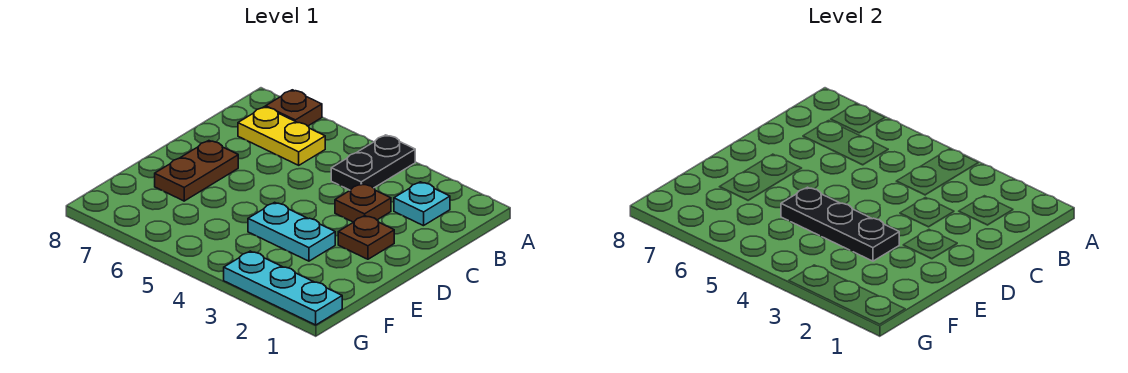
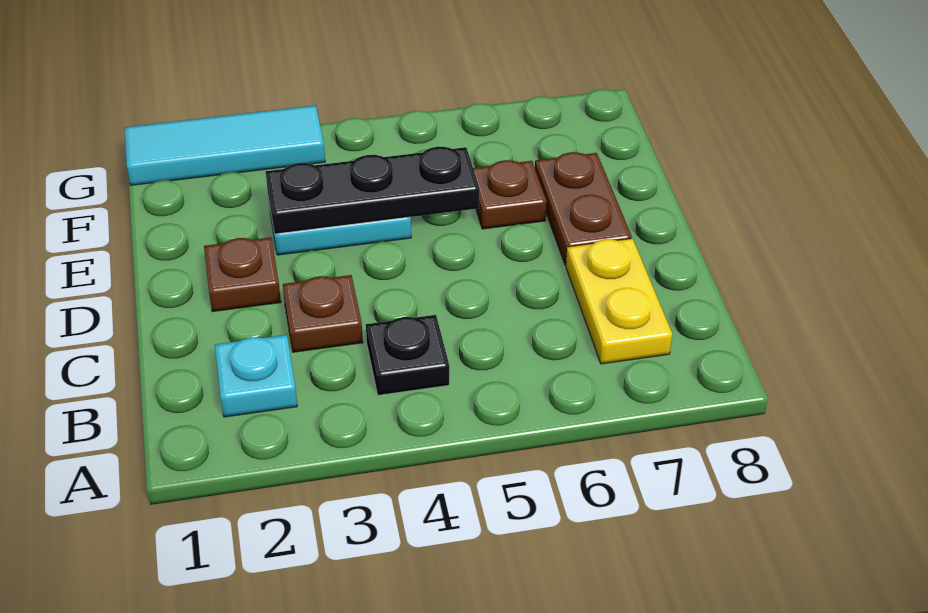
black 1x2 plate [331,135,415,190] -> black 1x1 plate [366,315,449,395]
brown 1x1 plate [266,90,322,126] -> brown 1x1 plate moved to [473,160,547,229]
yellow 1x2 plate [238,107,325,165] -> yellow 1x2 plate turned to [566,239,672,364]
cyan 1x3 plate [224,251,342,325] -> cyan 1x3 tile [124,106,325,185]

